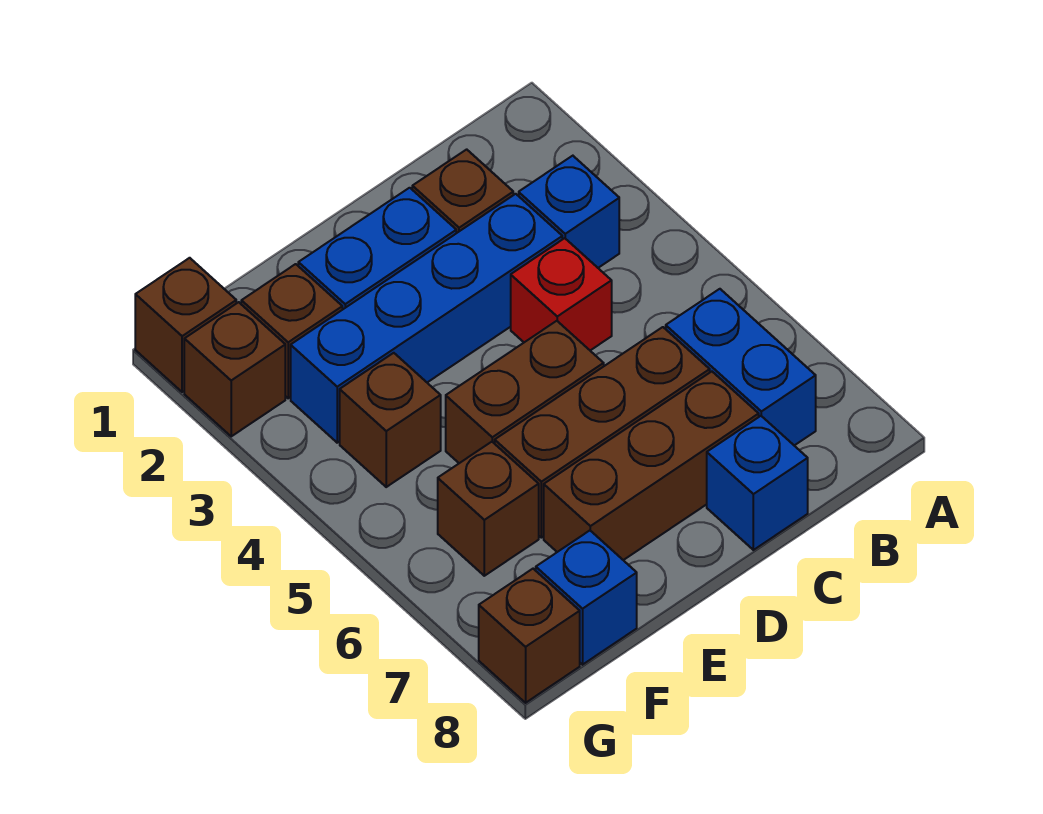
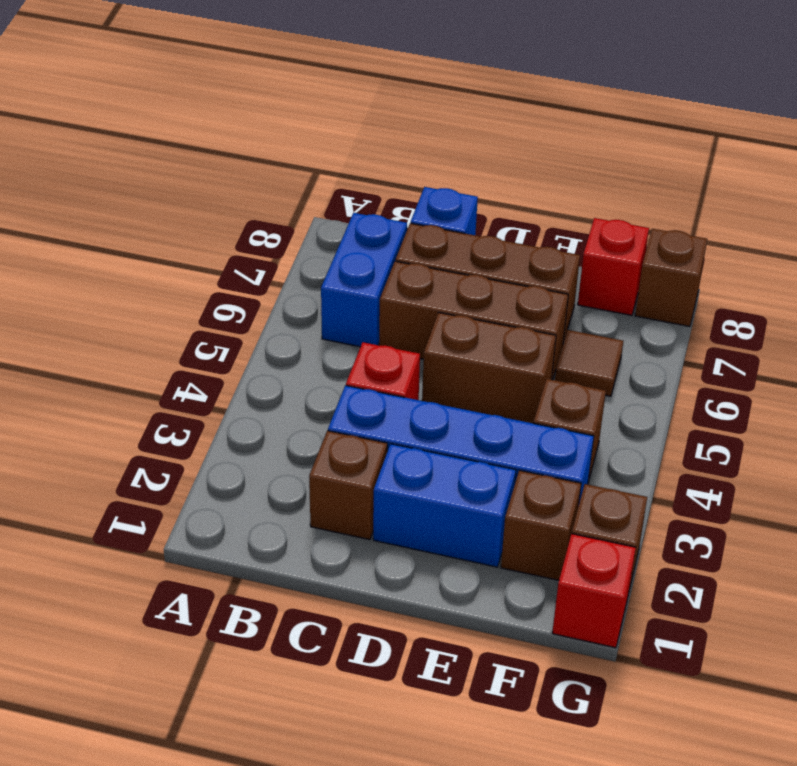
blue 1x1 brick [519,156,619,268] -> none
brown 1x1 brick [438,442,539,576] -> brown 1x1 tile [555,330,623,396]
blue 1x1 brick [536,531,637,665] -> red 1x1 brick [578,218,649,315]
brown 1x1 brick [135,258,236,392] -> red 1x1 brick [552,534,636,648]

